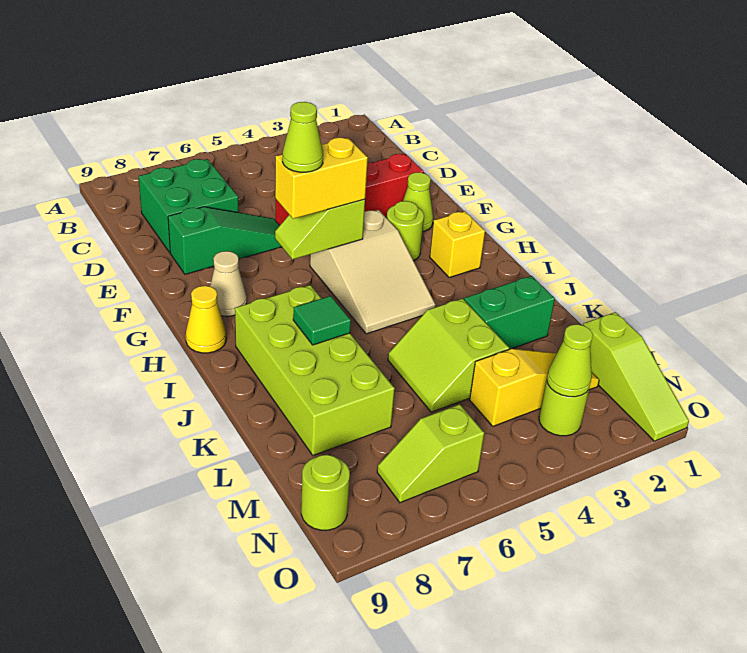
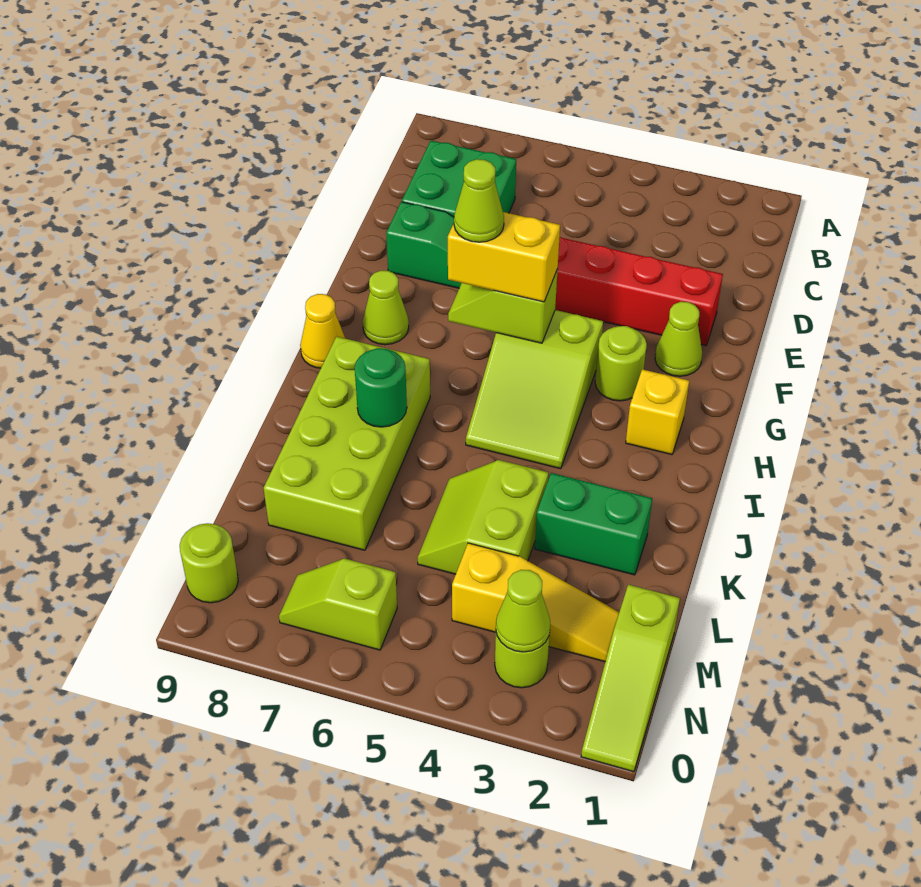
tan 2x3 slope [310,210,436,334] -> lime 2x3 slope [466,310,603,469]
tan 1x1 cone [210,251,247,316] -> lime 1x1 cone [363,271,409,345]
green 1x1 tile [293,296,351,345] -> green 1x1 round brick [355,348,407,427]

